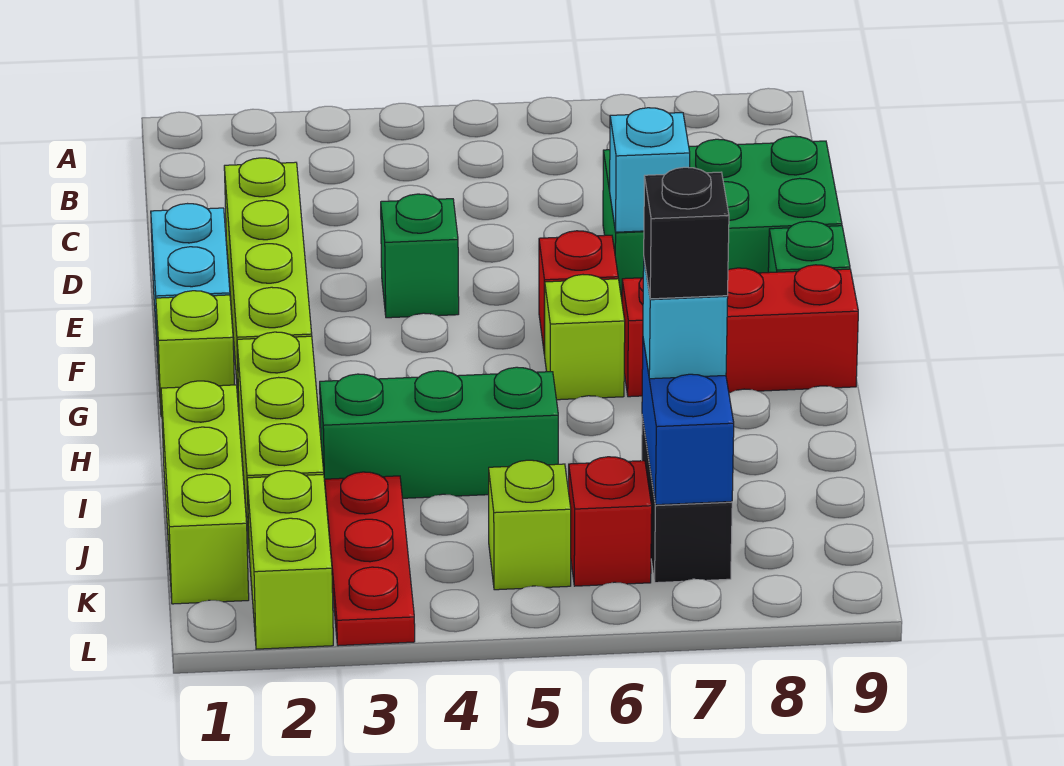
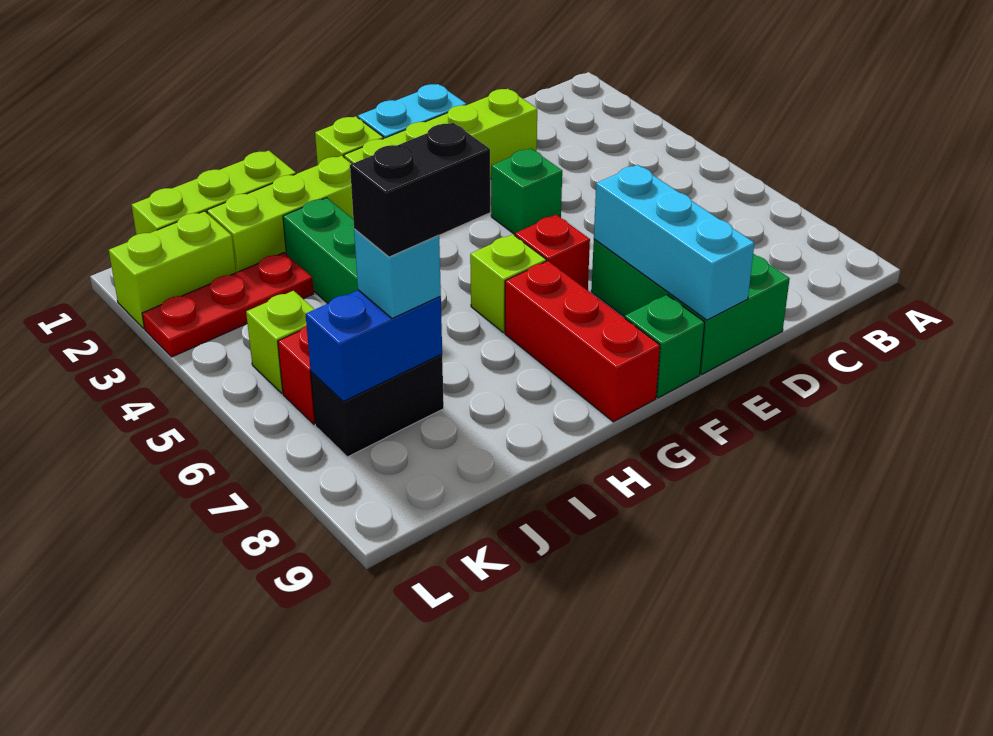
cyan 1x1 brick [610,108,690,232] -> cyan 1x3 brick [594,165,754,320]
black 1x1 brick [644,167,729,299] -> black 1x2 brick [350,123,490,257]

